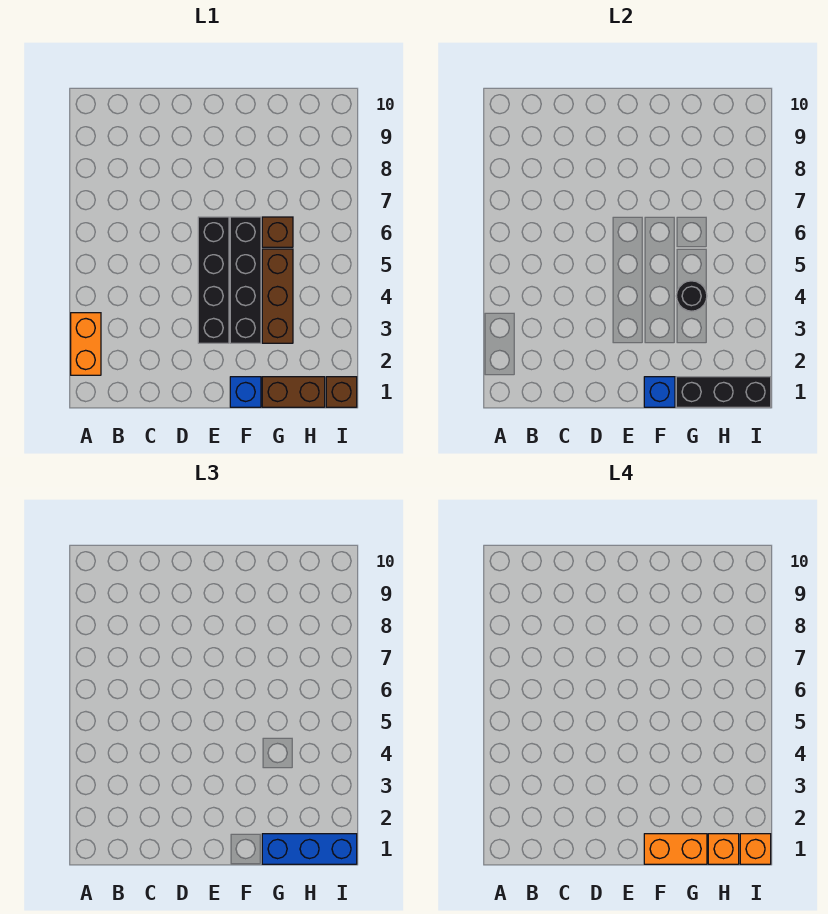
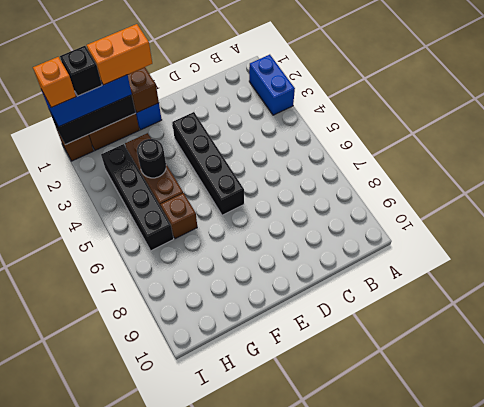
orange 1x2 brick [71,313,101,375] -> blue 1x2 brick [249,55,295,115]
blue 1x1 brick [644,377,675,407] -> brown 1x1 brick [128,67,159,112]
black 1x4 brick [230,217,261,343] -> black 1x4 brick moved to [101,144,173,251]
orange 1x1 brick [708,834,739,864] -> black 1x1 brick [60,46,102,96]

